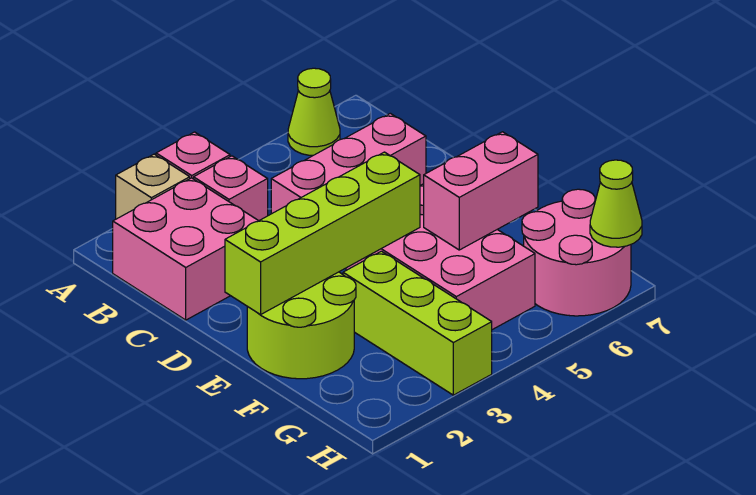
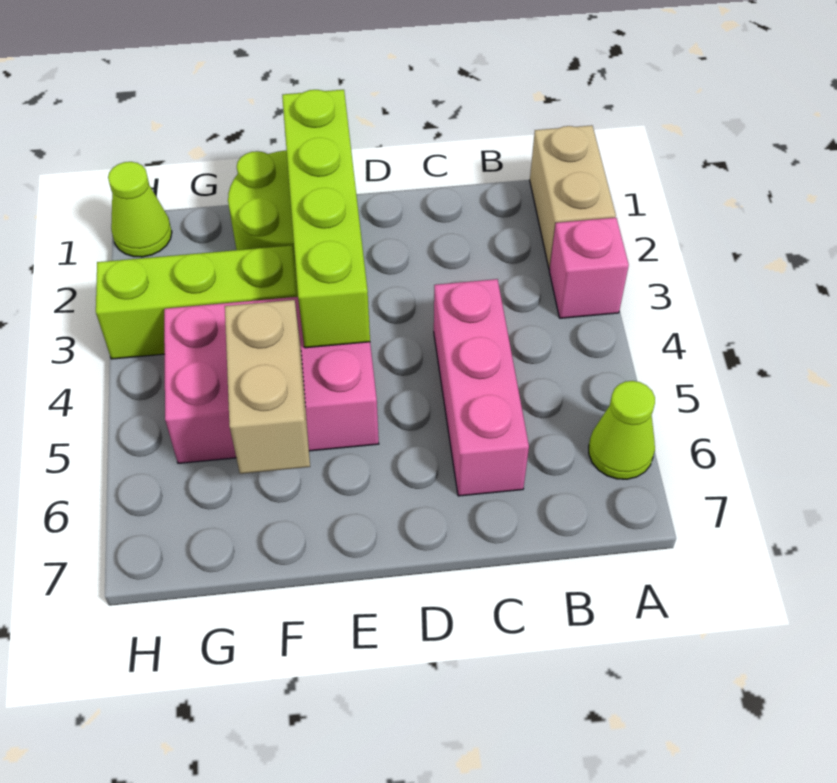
tan 1x1 brick [116,154,190,219] -> tan 1x2 brick [530,125,616,269]
pink 2x2 brick [113,178,258,320] -> none
pink 1x1 brick [194,156,268,221] -> none
pink 1x2 brick [424,132,538,250] -> tan 1x2 brick [225,300,310,474]
pink 2x2 round brick [522,189,631,316] -> none
lime 1x1 cone [590,160,642,247] -> lime 1x1 cone moved to [108,162,172,257]

